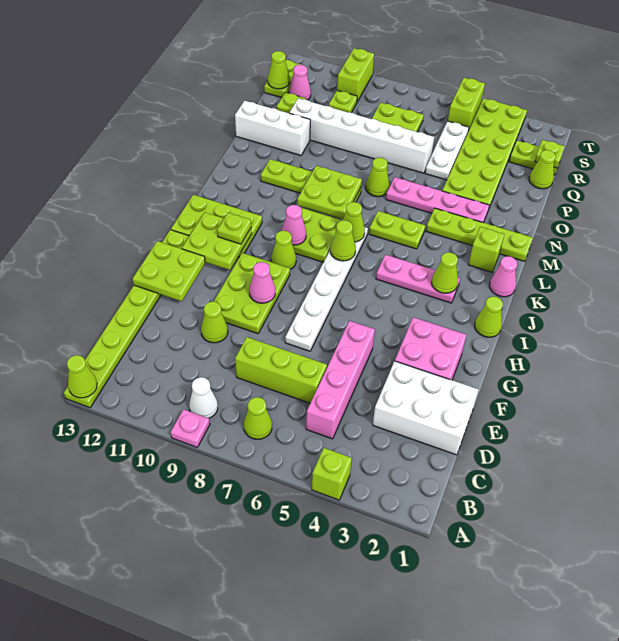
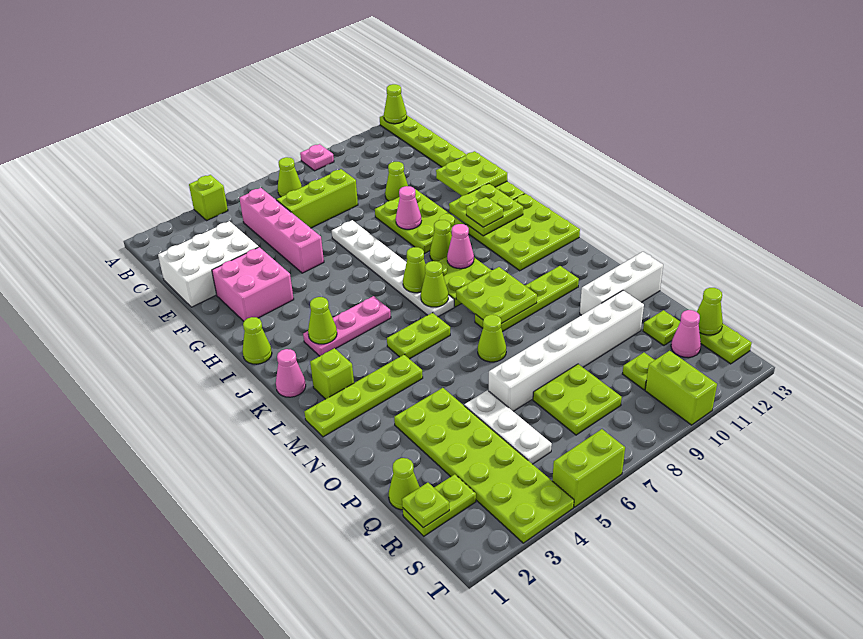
white 1x1 cone [189,377,218,418] -> none
lime 2x3 plate [171,195,262,257] -> lime 3x3 plate [467,194,580,271]
pink 1x4 plate [386,177,489,223] -> none
lime 1x2 brick [448,78,485,129] -> lime 1x2 brick turned to [552,429,625,507]

